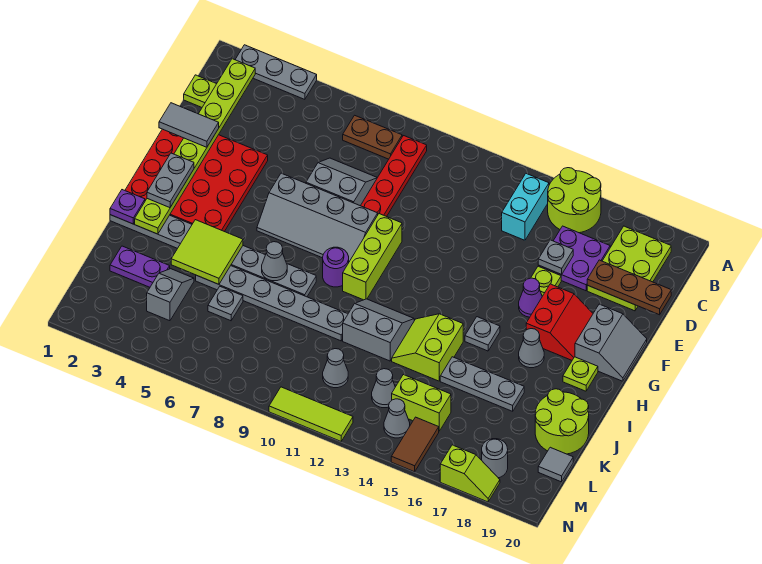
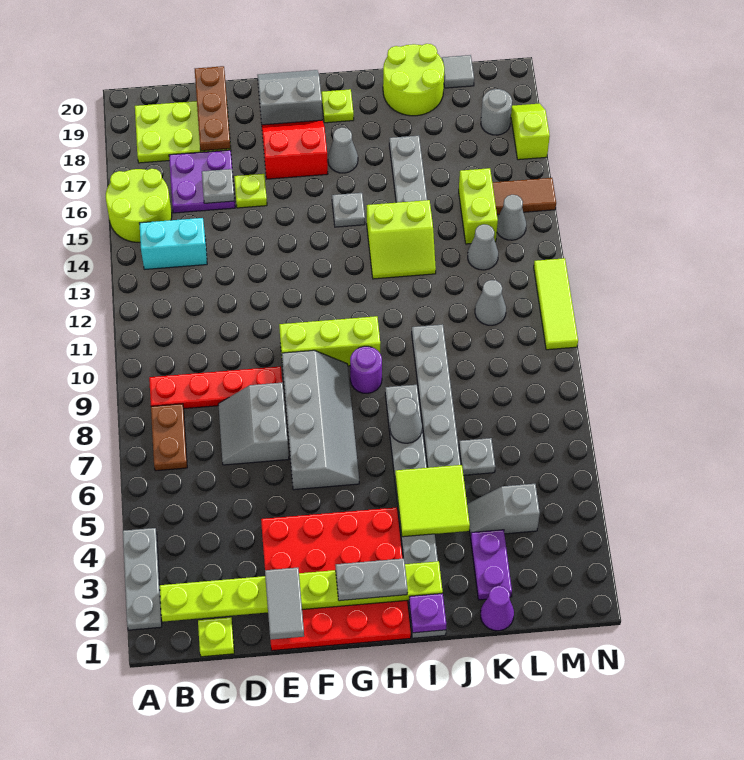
purple 1x1 cone [519,278,542,317] -> purple 1x1 cone moved to [481,586,514,631]
grey 2x2 slope [343,299,414,361] -> none

